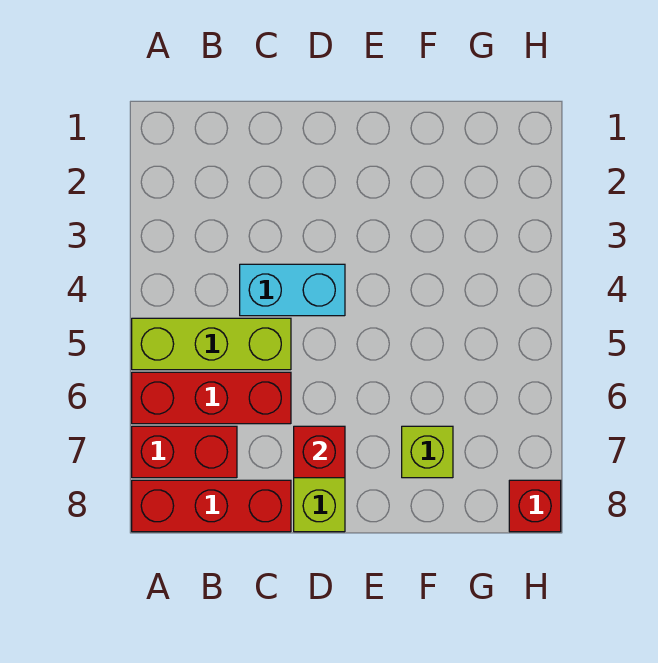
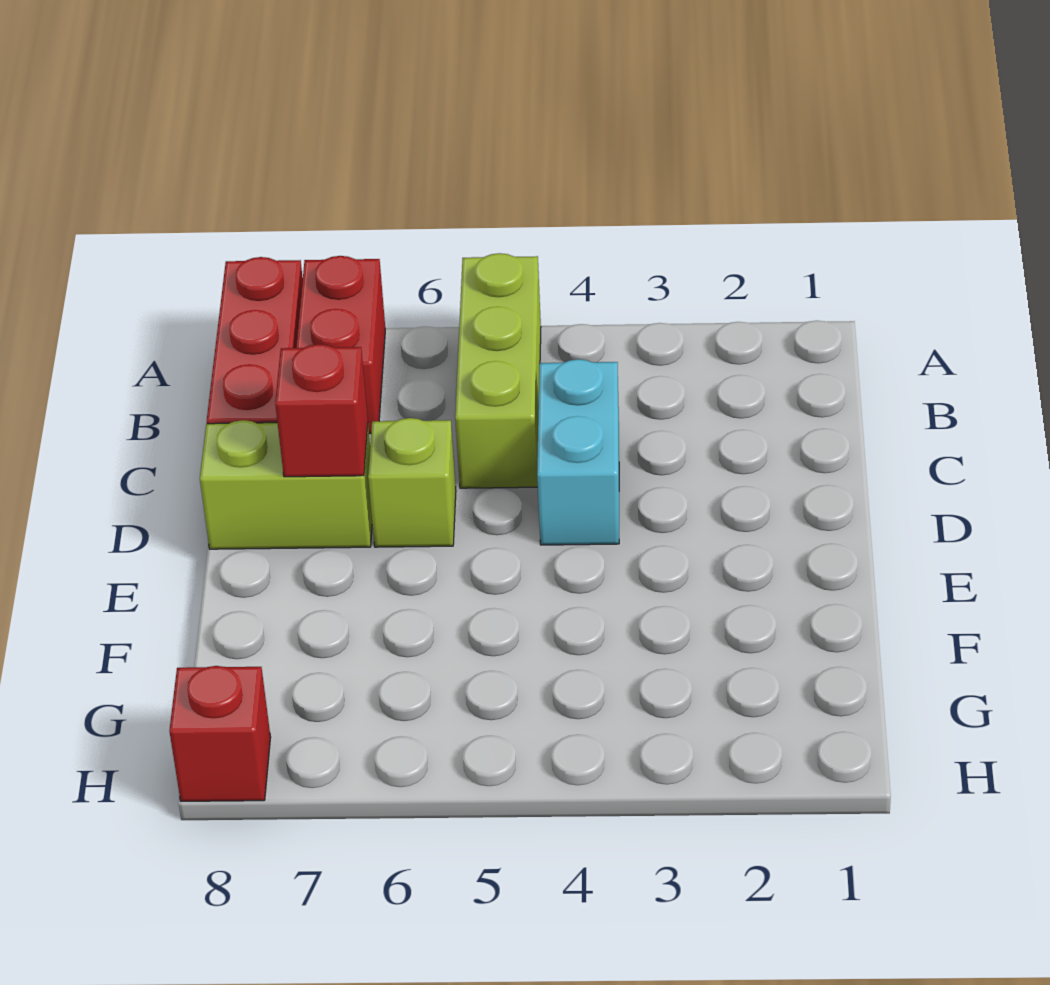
red 1x3 brick [132,372,291,424] -> none
lime 1x1 brick [402,426,453,478] -> lime 1x1 brick moved to [368,418,456,547]

